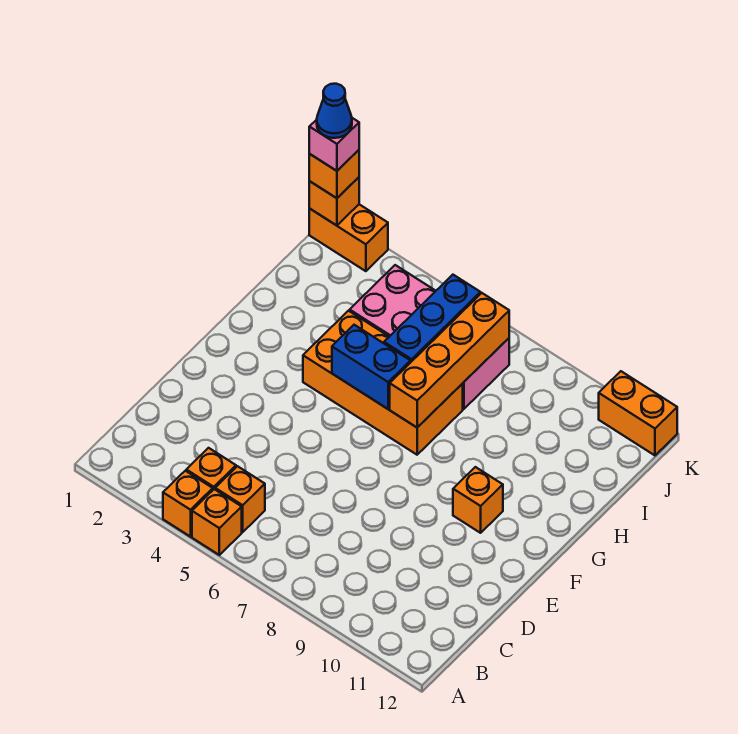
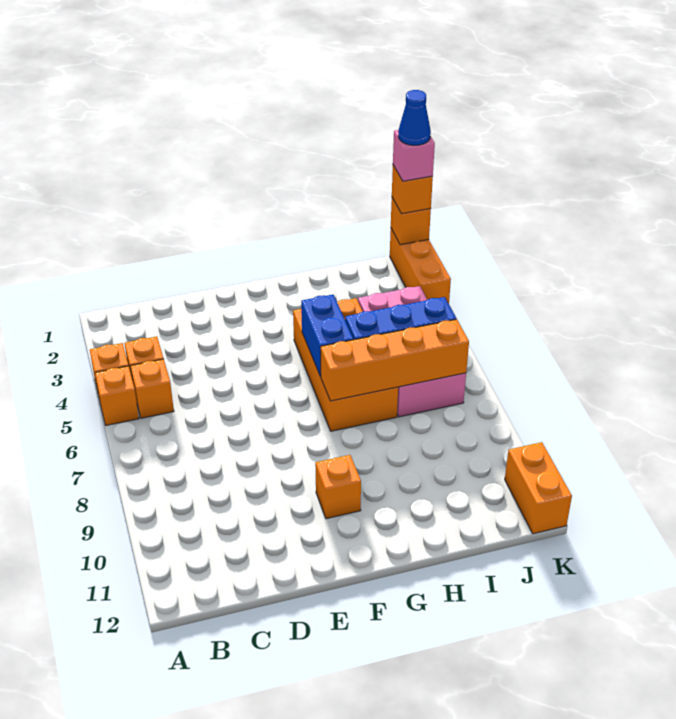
orange 1x2 brick [309,204,388,271] -> orange 1x3 brick [390,229,451,303]

